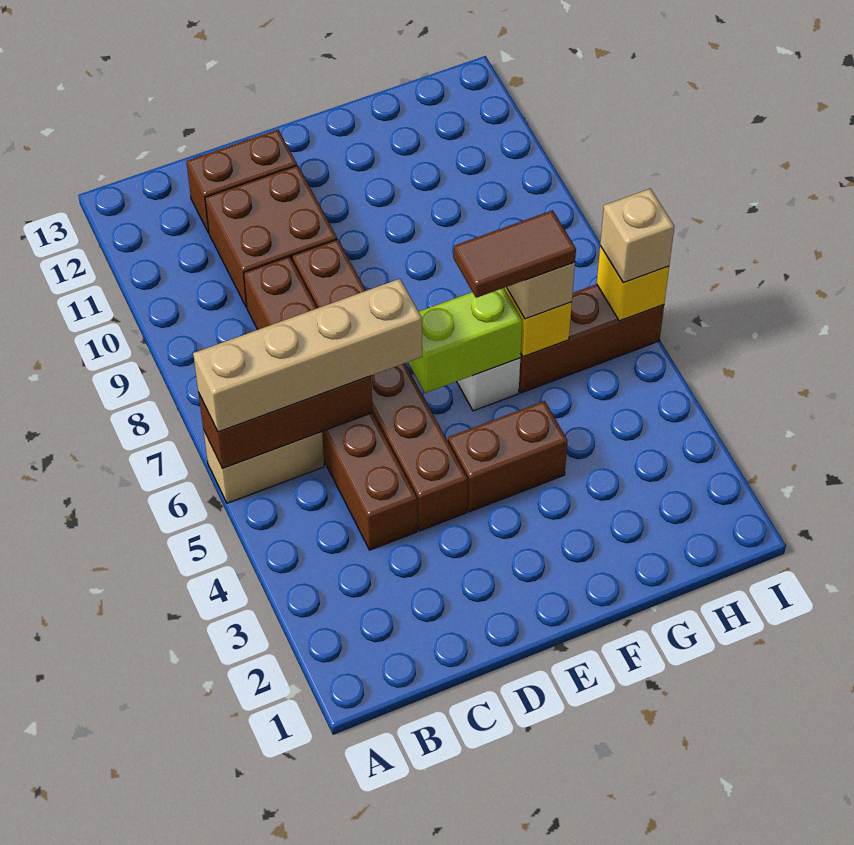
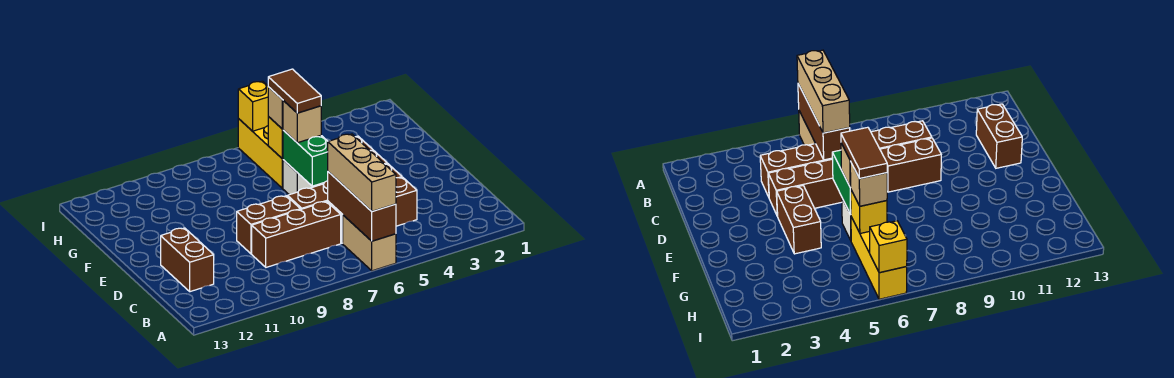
tan 1x4 brick [193,279,422,432] -> tan 1x3 brick [328,134,396,211]
brown 2x2 brick [205,165,337,307] -> none
lime 1x2 brick [408,288,522,393] -> green 1x2 brick [283,130,328,186]
brown 1x3 brick [519,284,664,393] -> yellow 1x3 brick [238,119,283,188]
tan 1x1 brick [600,189,675,283] -> tan 1x1 brick moved to [283,101,321,143]

